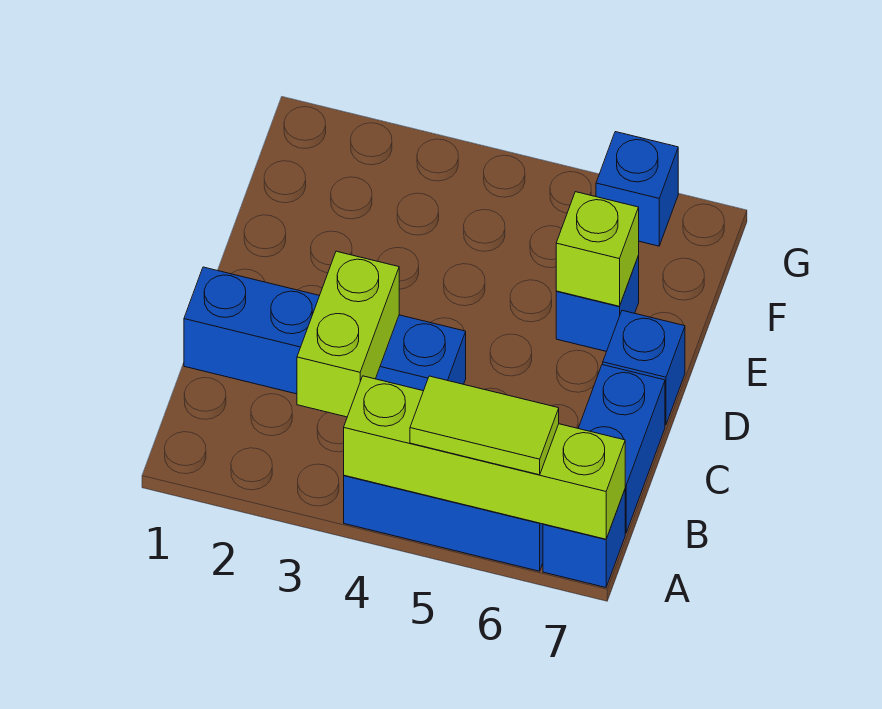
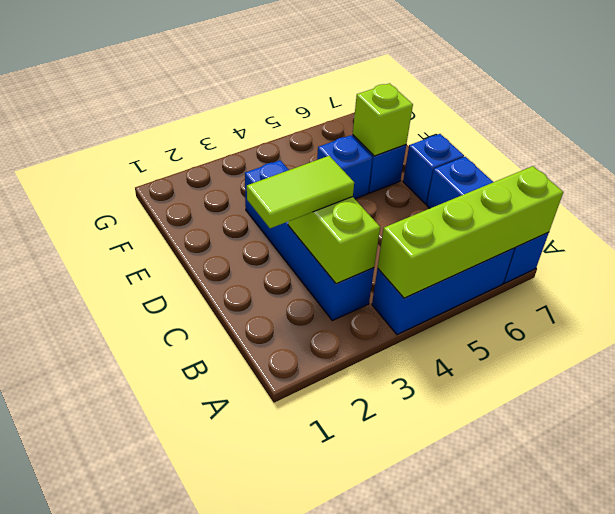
lime 1x2 tile [410,376,559,475] -> lime 1x2 tile moved to [247,156,354,228]
blue 1x4 brick [184,267,466,394] -> blue 1x4 brick turned to [245,160,374,320]
blue 1x1 brick [596,132,678,246] -> blue 1x1 brick moved to [317,135,373,199]

